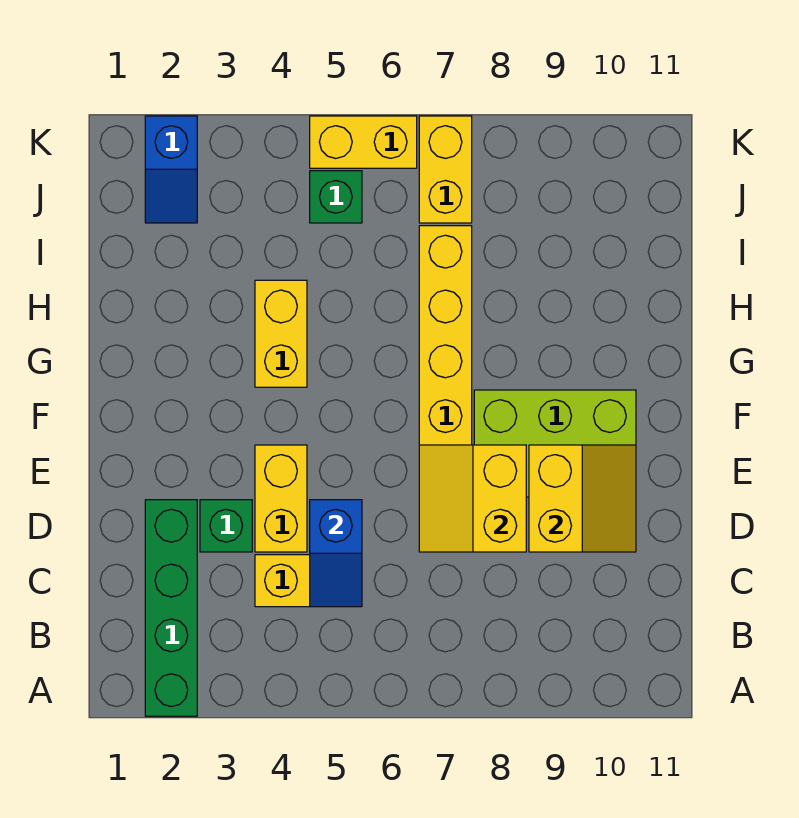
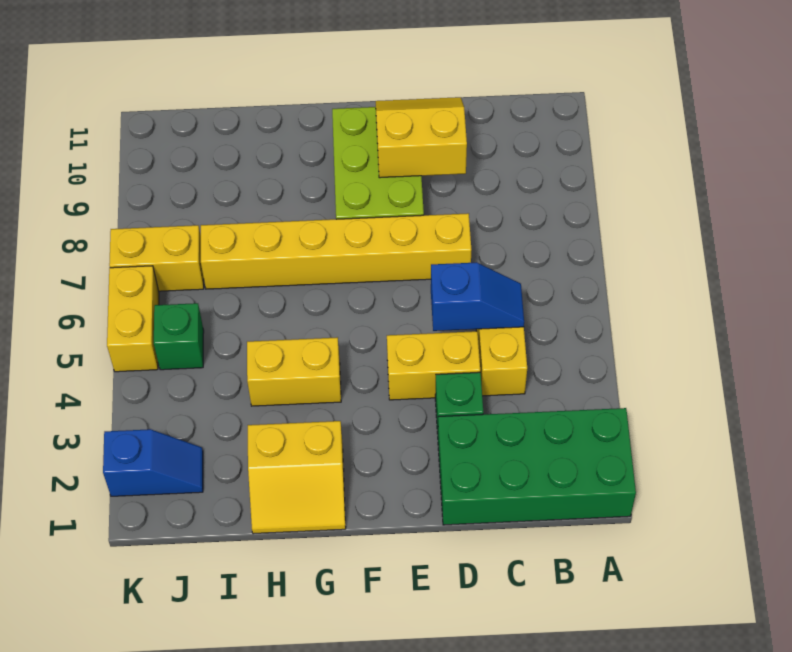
green 1x4 brick [145,500,197,716] -> green 2x4 brick [438,408,636,525]
yellow 2x2 slope [419,445,526,552] -> yellow 2x2 slope moved to [248,421,346,534]

